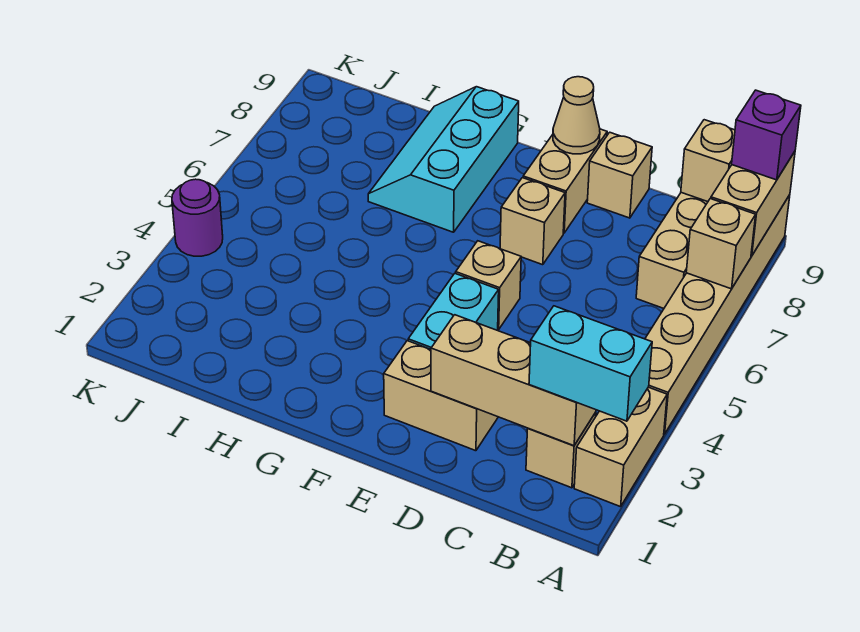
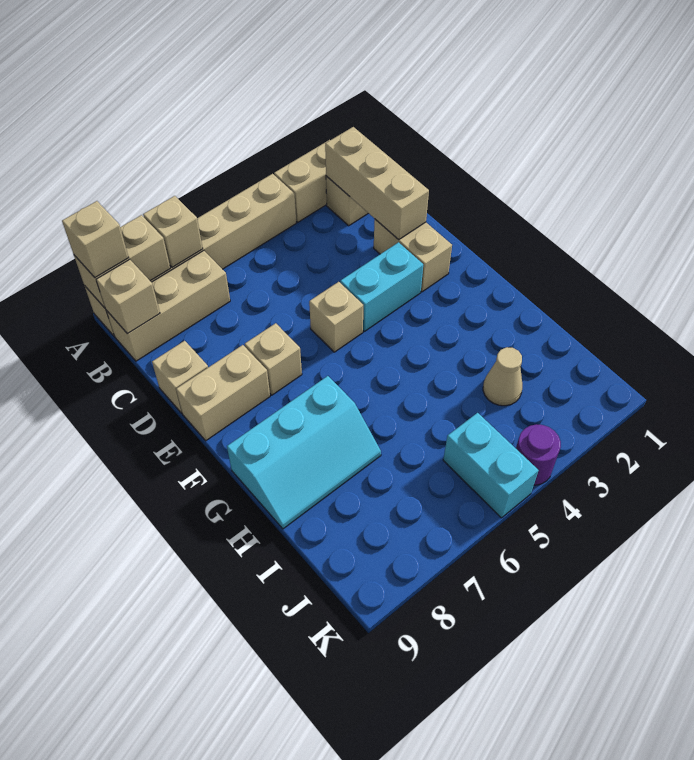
cyan 1x2 brick [529,306,652,421] -> cyan 1x2 brick moved to [443,413,538,518]
purple 1x1 brick [732,90,801,180] -> tan 1x1 brick [62,201,129,278]
tan 1x1 cone [553,77,600,154] -> tan 1x1 cone moved to [483,347,522,406]

